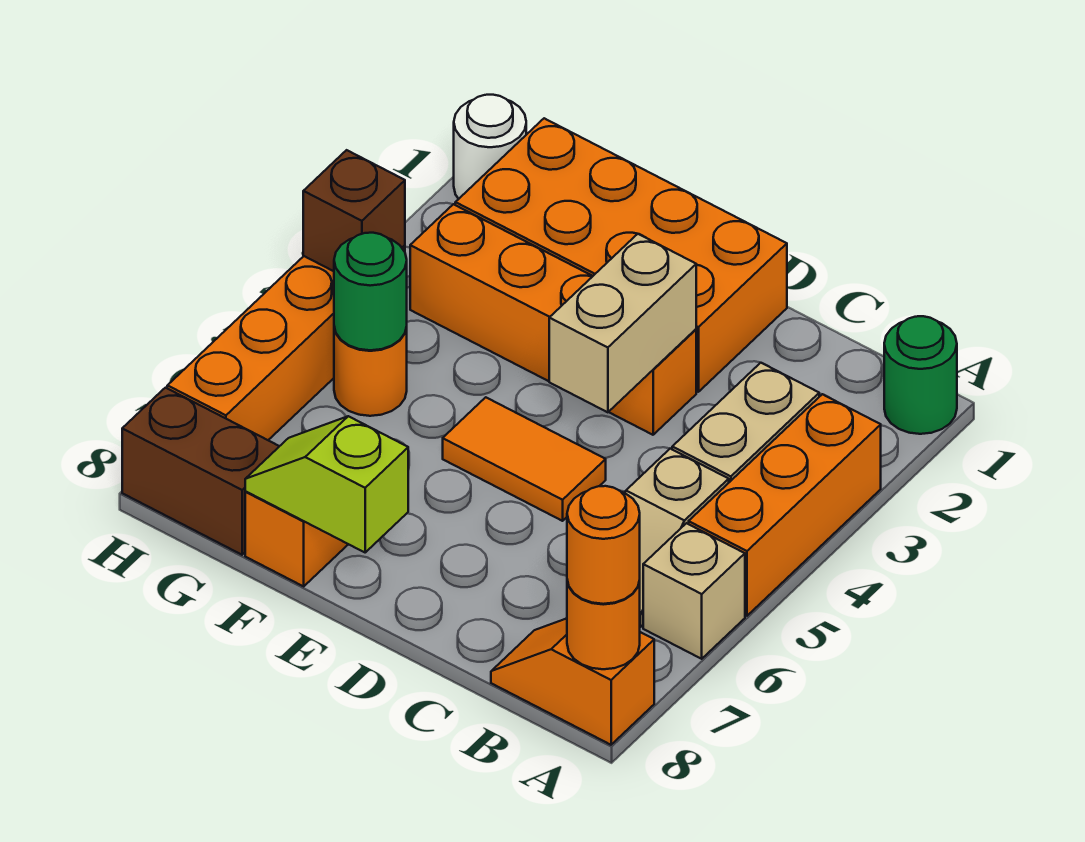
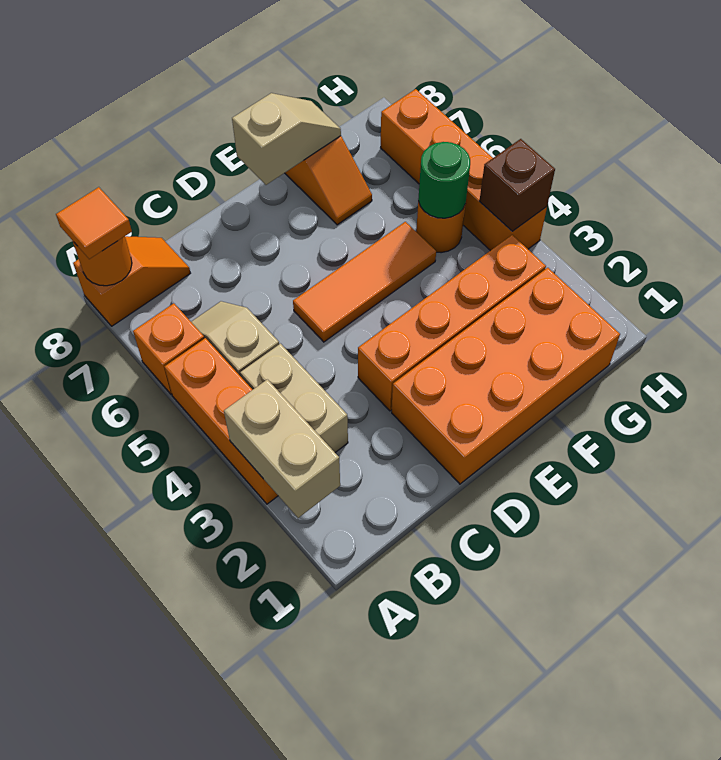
green 1x1 round brick [884,316,957,434] -> none
tan 1x1 brick [643,523,745,659] -> orange 1x1 brick [133,303,204,394]
orange 1x1 round brick [567,486,640,604] -> orange 1x1 tile [56,187,132,259]
tan 1x2 brick [549,234,696,412] -> tan 1x2 brick moved to [224,379,340,518]
orange 1x2 tile [443,397,606,521] -> orange 1x3 tile [293,222,436,342]
lime 1x2 slope [245,416,408,552] -> tan 1x2 slope [232,93,341,185]
brown 1x2 brick [122,388,279,555] -> none
white 1x1 round brick [454,95,526,199] -> none

